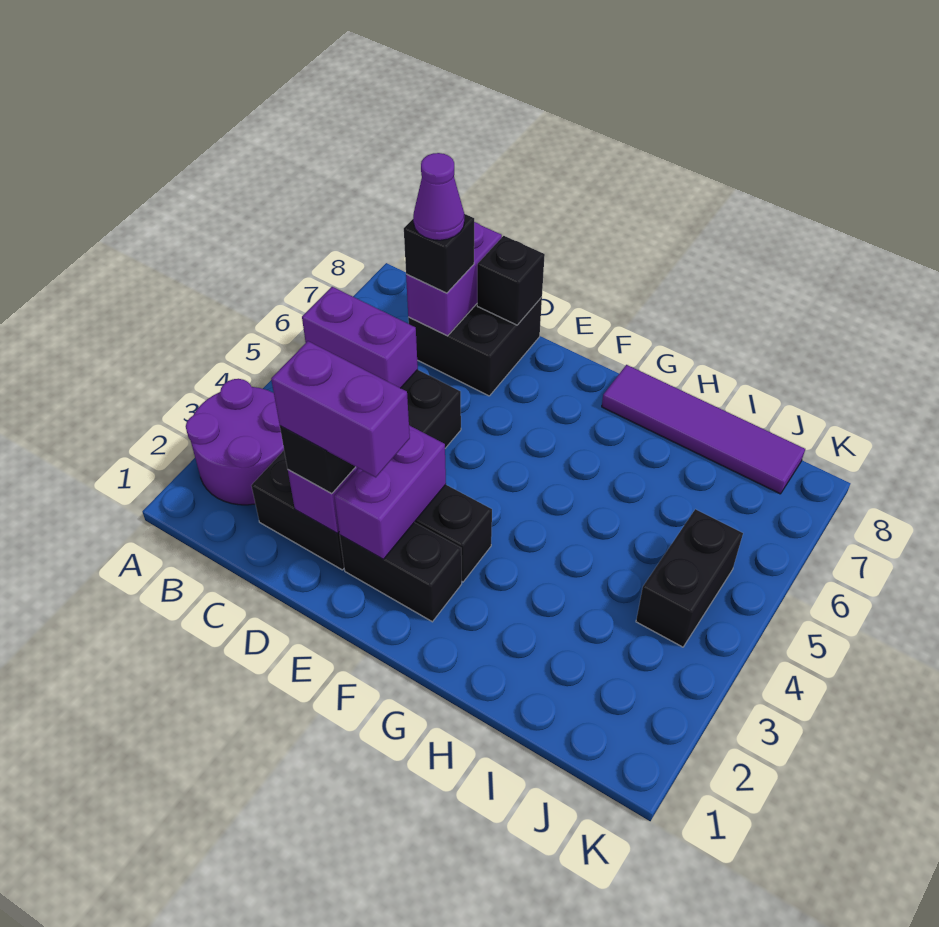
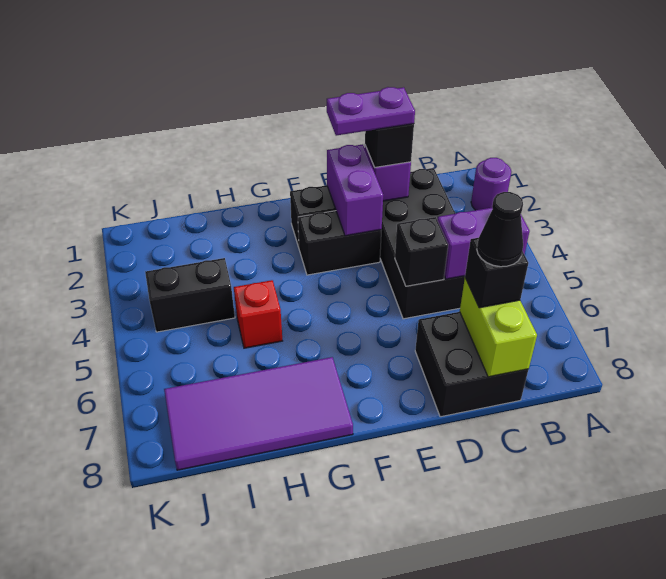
purple 2x2 round brick [186,379,284,505] -> purple 1x1 round brick [471,158,511,210]
purple 1x2 brick [406,222,502,336] -> lime 1x2 brick [460,278,537,377]
purple 1x1 cone [413,153,464,240] -> black 1x1 cone [477,192,523,267]
purple 1x2 brick [271,341,410,477] -> purple 1x2 plate [327,87,415,136]
black 1x1 brick [477,236,545,325] -> black 1x1 brick moved to [395,217,448,286]
purple 1x4 tile [602,365,805,494] -> purple 2x4 tile [164,357,353,470]
none -> red 1x1 brick [234,280,282,348]
black 1x2 brick [636,509,743,647] -> black 1x2 brick turned to [145,258,235,332]

